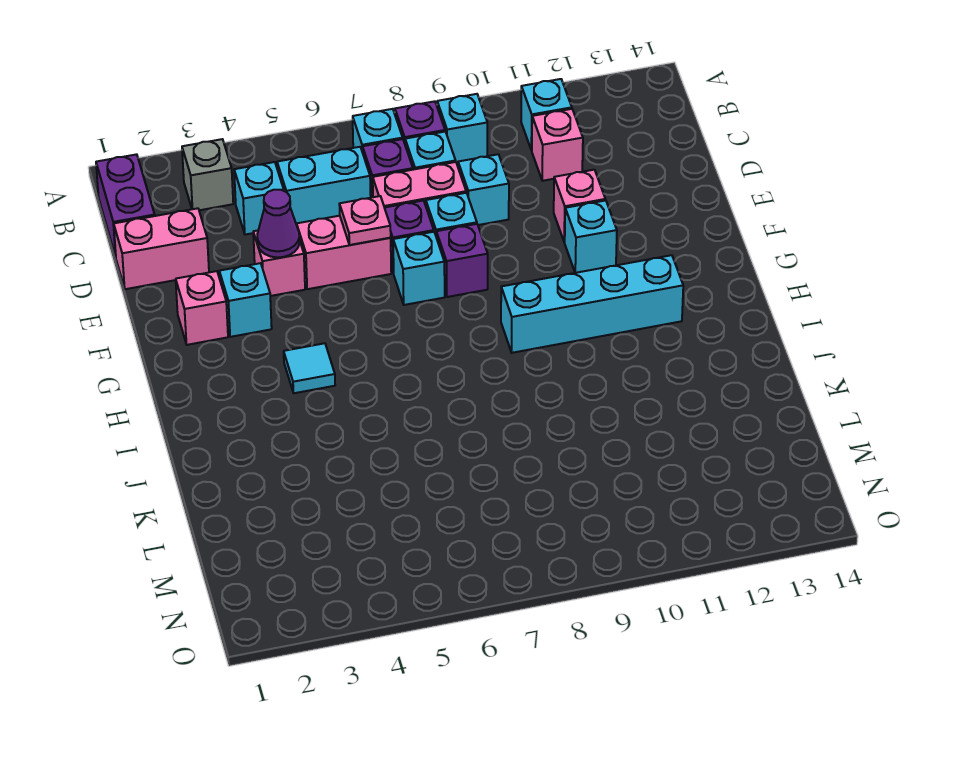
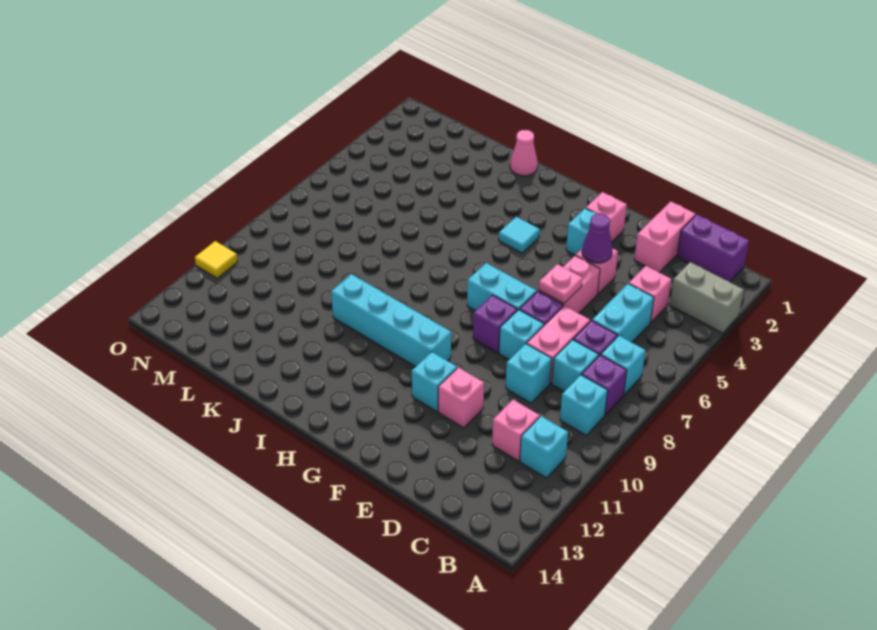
grey 1x1 brick [182,139,233,210] -> grey 1x2 brick [670,262,744,333]
cyan 1x1 brick [234,162,284,235] -> pink 1x1 brick [629,266,671,322]
cyan 1x1 brick [393,232,445,305] -> cyan 1x2 brick [467,263,537,311]
cyan 1x4 brick [501,255,683,353] -> cyan 1x4 brick turned to [331,274,451,367]
none -> pink 1x1 cone [510,130,538,176]
none -> yellow 1x1 tile [195,241,238,278]

